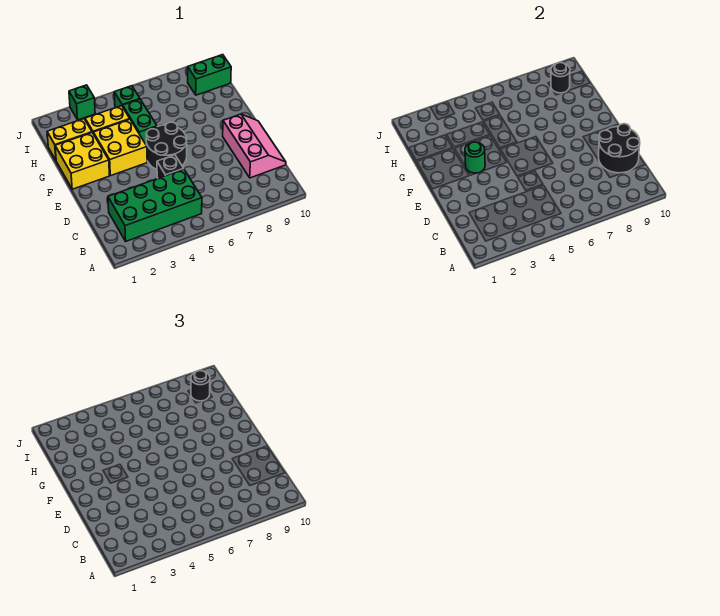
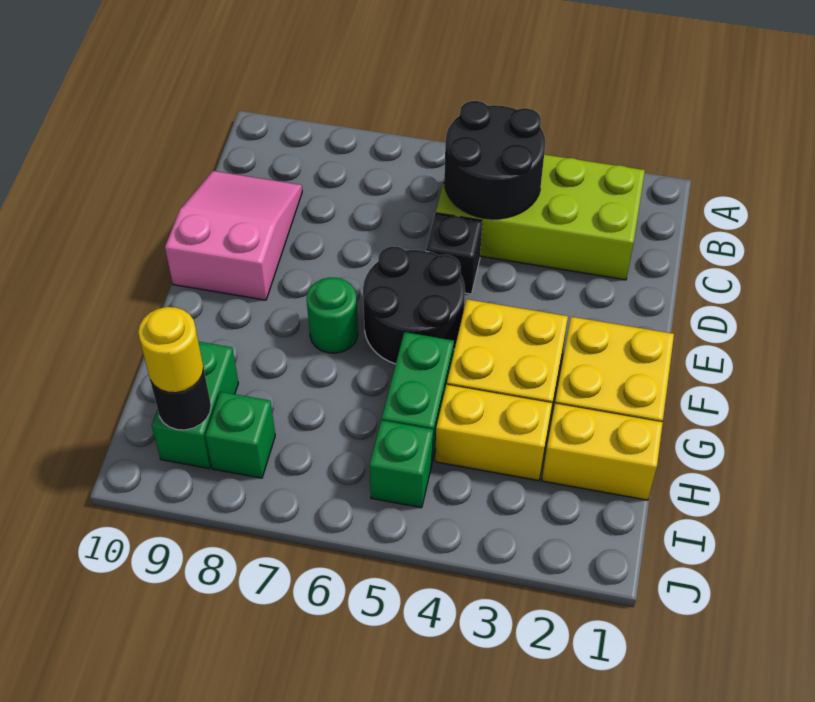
green 2x4 brick [108,169,202,241] -> lime 2x4 brick [436,155,645,280]
pink 2x3 slope [223,114,286,178] -> pink 2x3 slope turned to [165,171,302,300]
black 2x2 round brick [599,124,640,173] -> black 2x2 round brick moved to [444,101,545,219]
green 1x1 round brick [465,142,485,173] -> green 1x1 round brick moved to [307,278,358,353]
green 1x2 brick [188,55,231,95] -> green 1x2 brick turned to [152,341,238,469]
black 1x1 round brick [191,371,210,401] -> yellow 1x1 round brick [138,307,204,393]
green 1x1 brick [69,85,95,120] -> green 1x1 brick moved to [205,392,275,478]

